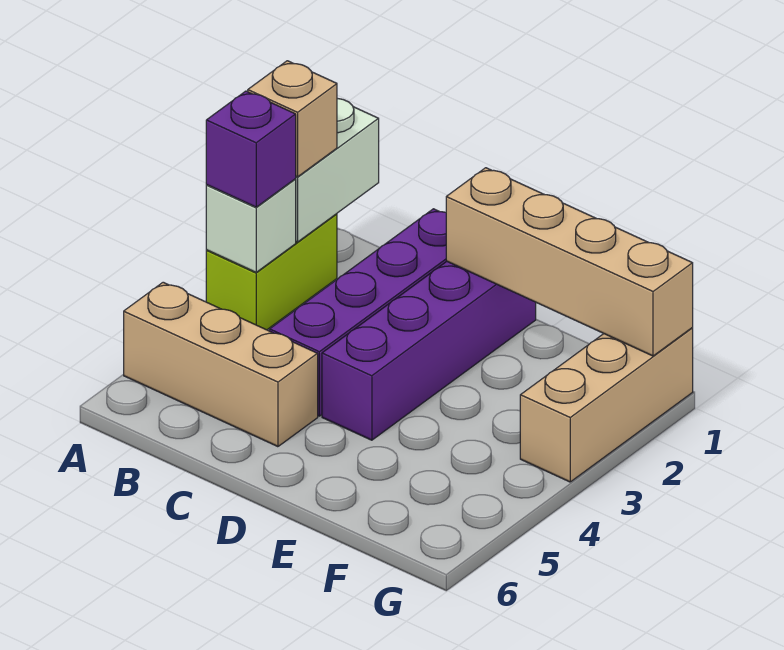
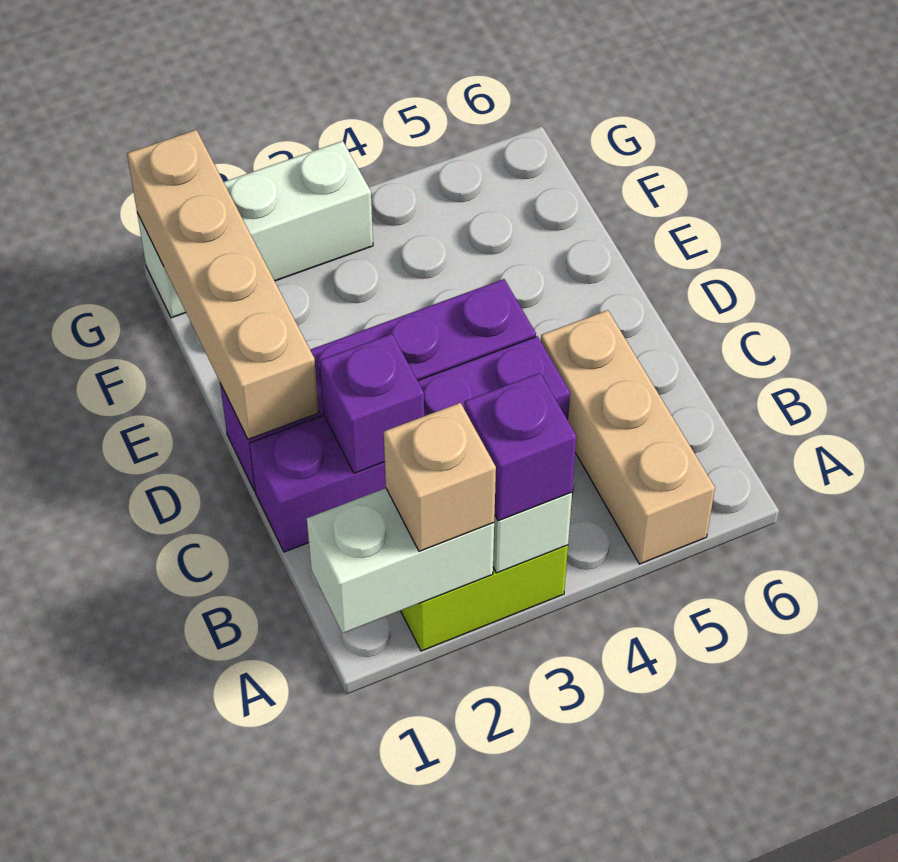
none -> purple 1x1 brick [320,334,424,473]
tan 1x3 brick [520,328,693,482] -> white 1x3 brick [137,141,373,318]

